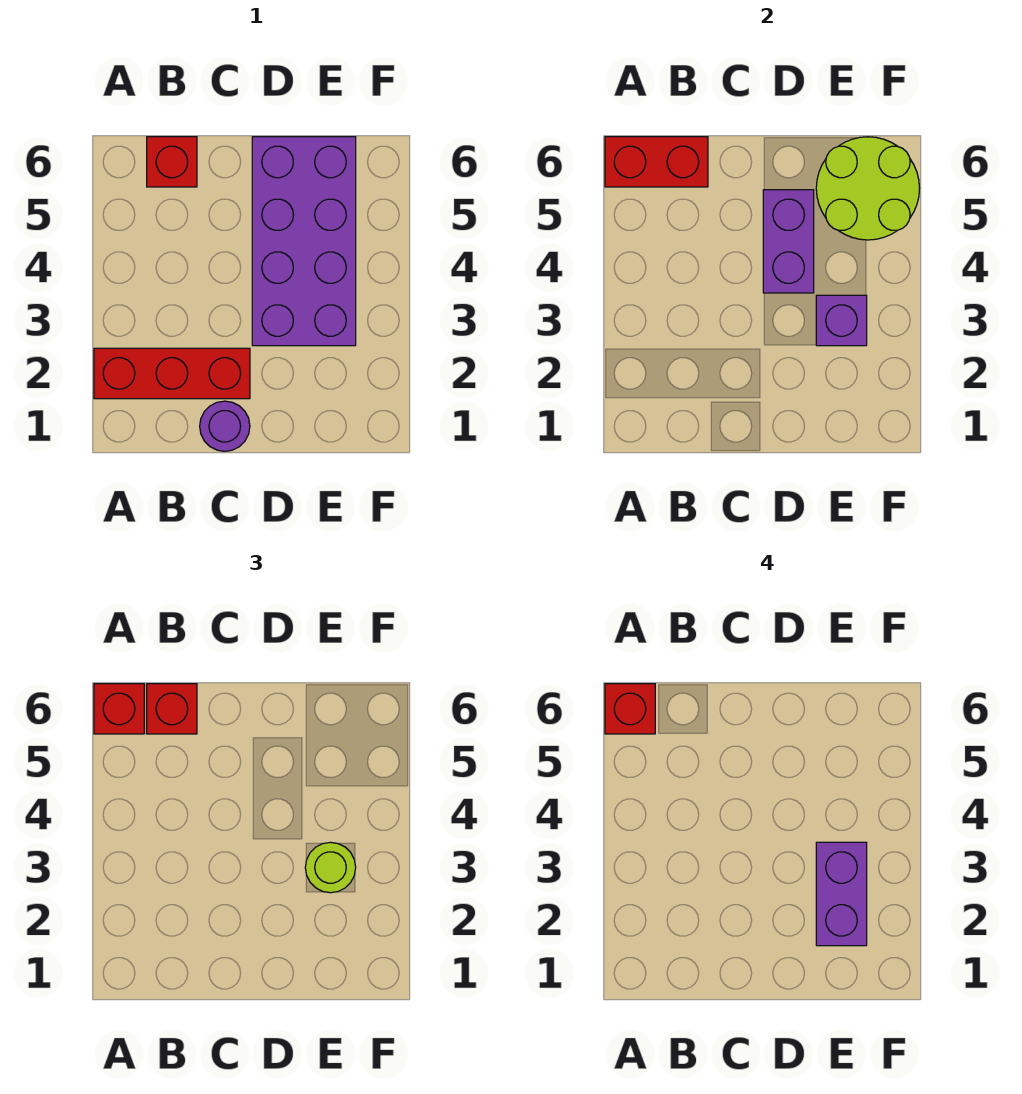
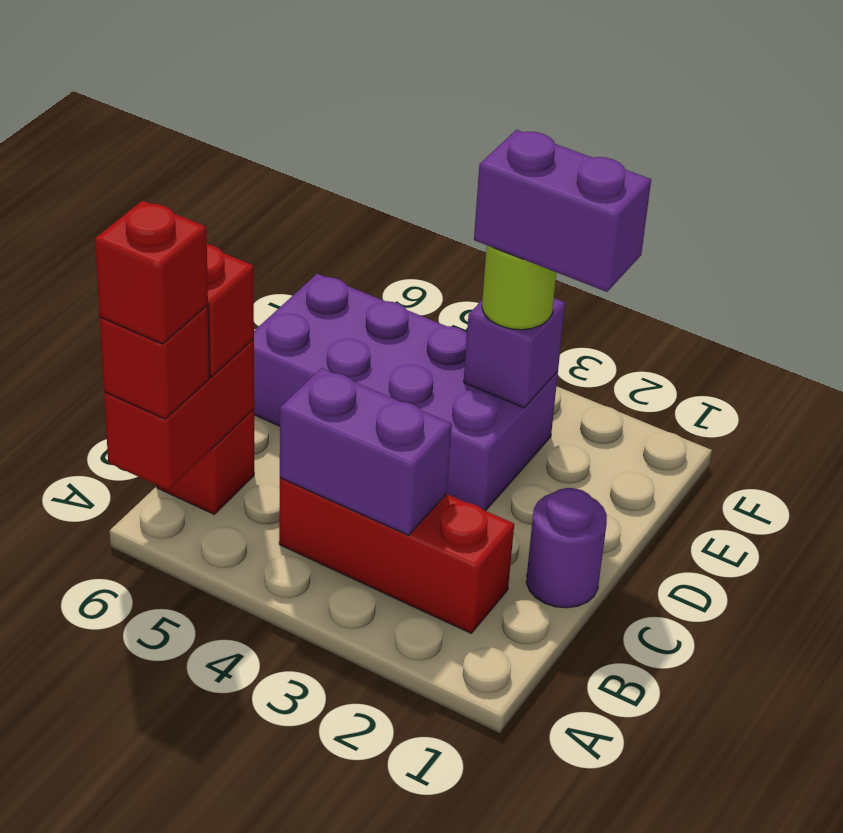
red 1x3 brick [94,348,250,399] -> red 1x3 brick turned to [279,478,514,633]
purple 1x2 brick [763,190,814,293] -> purple 1x2 brick moved to [280,368,452,535]
lime 2x2 round brick [816,137,920,240] -> none

